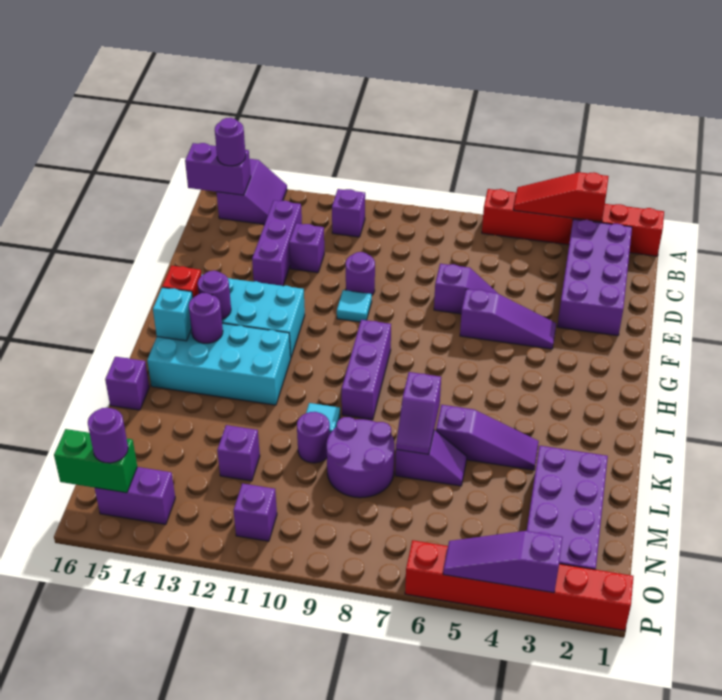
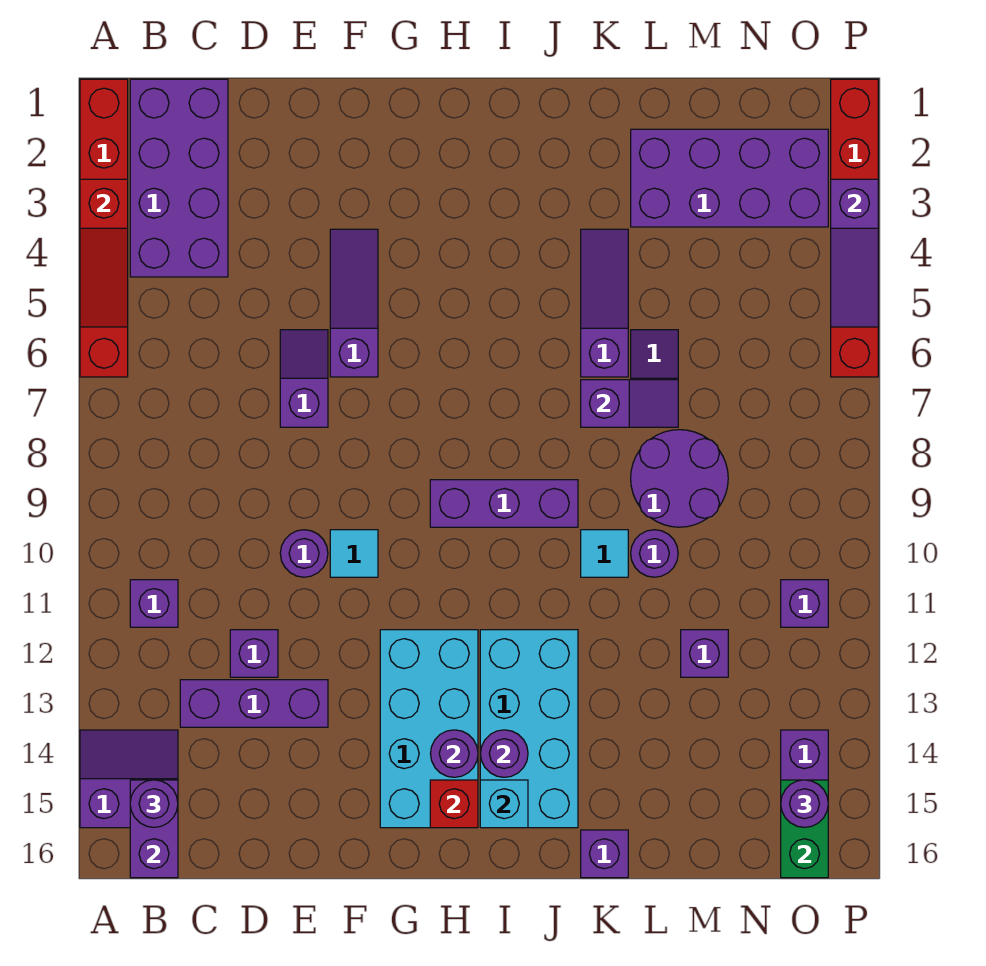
purple 2x4 brick [557,219,632,336] -> purple 2x4 brick turned to [130,79,228,277]

